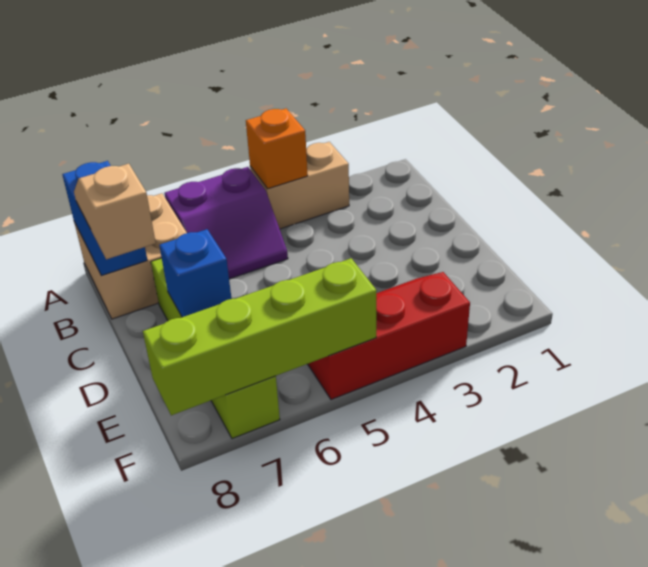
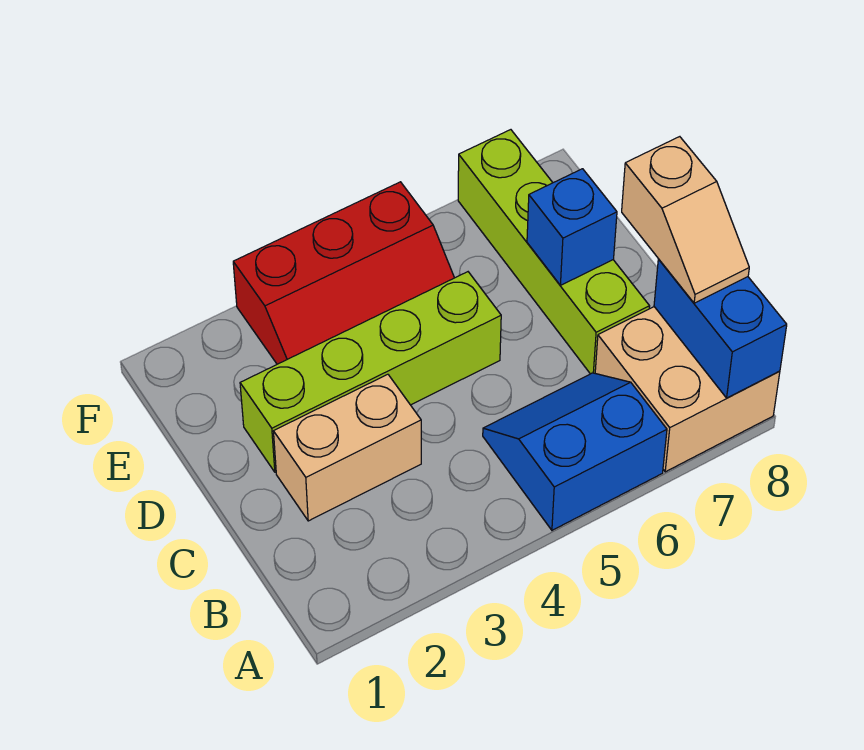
tan 1x2 brick [250,142,349,229] -> tan 1x2 brick moved to [273,374,421,521]
orange 1x1 brick [246,109,308,189] -> none
purple 2x2 slope [165,167,288,279] -> blue 2x2 slope [483,373,667,530]
lime 1x4 brick [143,258,377,415] -> lime 1x4 brick moved to [240,272,501,472]

